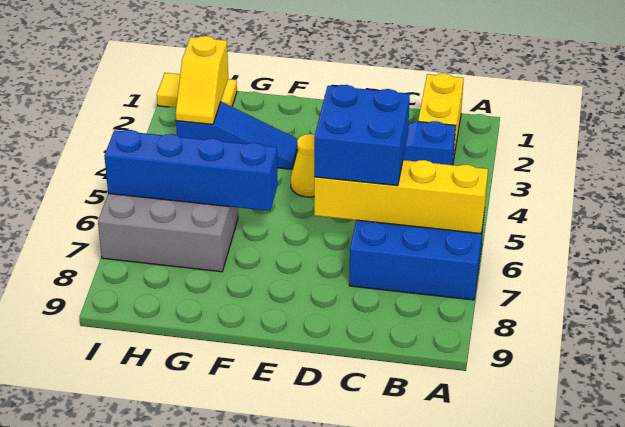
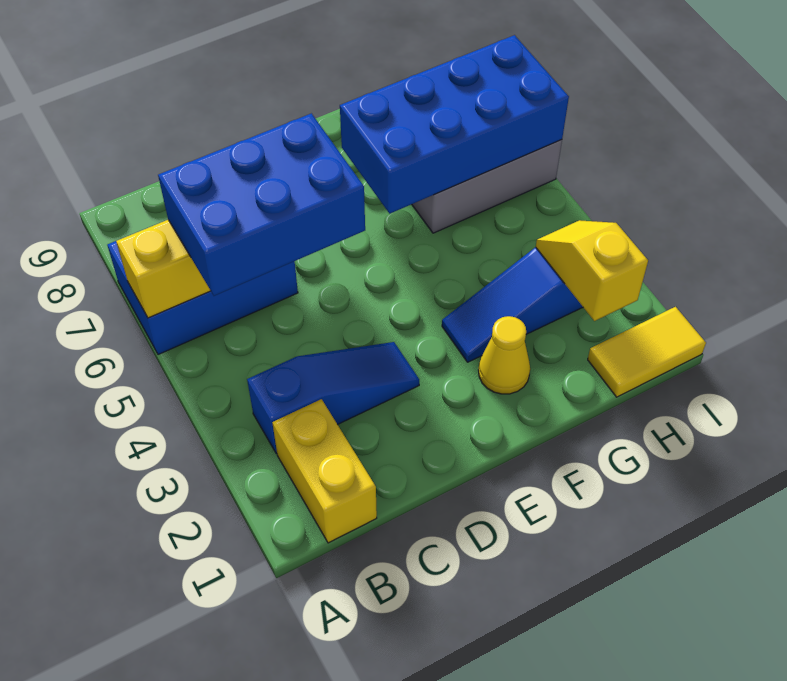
blue 2x2 brick [314,85,410,186] -> blue 2x3 brick [158,113,365,296]
yellow 1x1 cone [291,134,315,197] -> yellow 1x1 cone moved to [479,316,530,394]
blue 1x4 brick [104,130,278,211] -> blue 2x4 brick [340,35,569,213]

